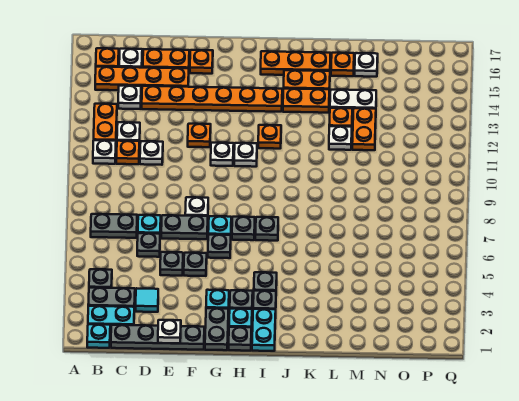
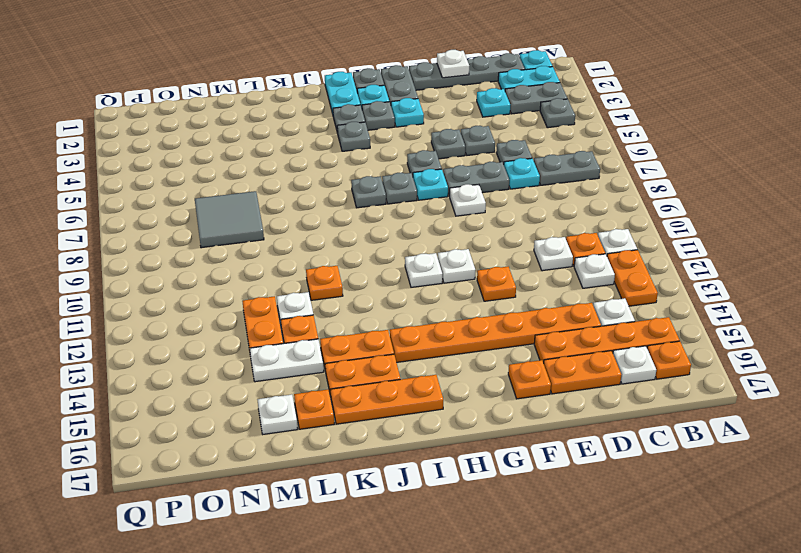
cyan 1x1 tile [136,288,158,312] -> cyan 1x1 plate [477,88,510,117]
orange 1x1 plate [258,125,281,149] -> orange 1x1 plate moved to [306,266,343,300]
none -> grey 2x2 tile [195,191,264,248]

